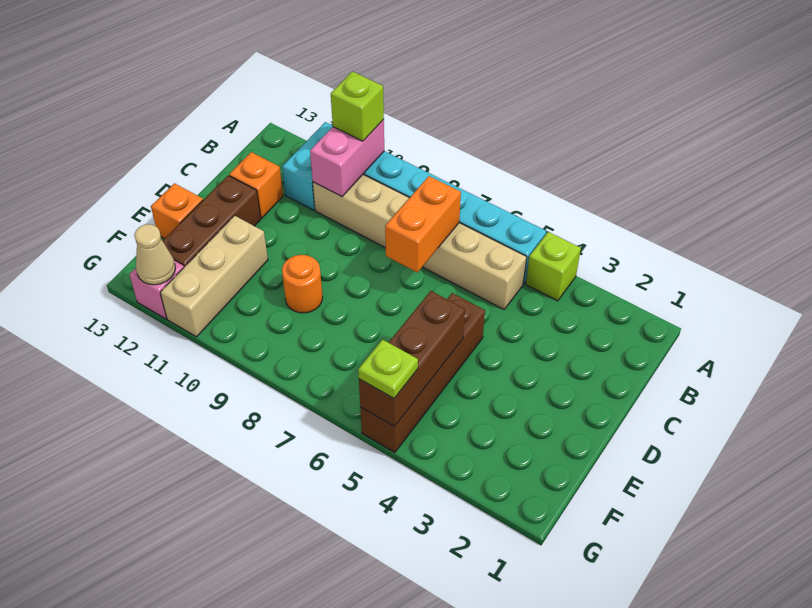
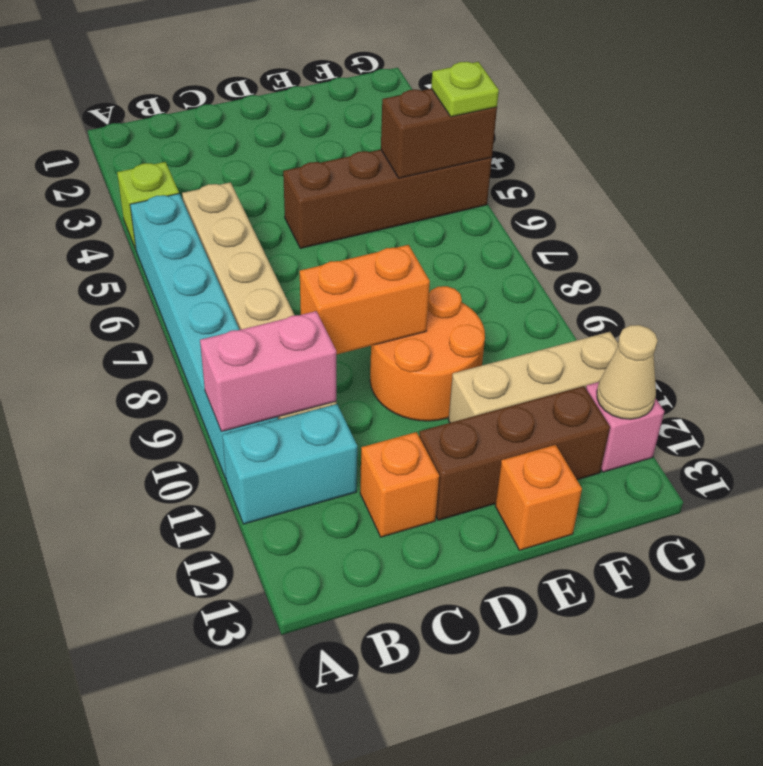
lime 1x1 brick [331,71,384,141] -> none
orange 1x2 brick [385,176,461,272] -> orange 1x2 brick moved to [300,245,430,355]
brown 1x3 brick [359,291,465,427] -> brown 1x2 brick [381,89,497,178]
orange 1x1 round brick [282,255,323,313] -> orange 2x2 round brick [370,286,485,421]

